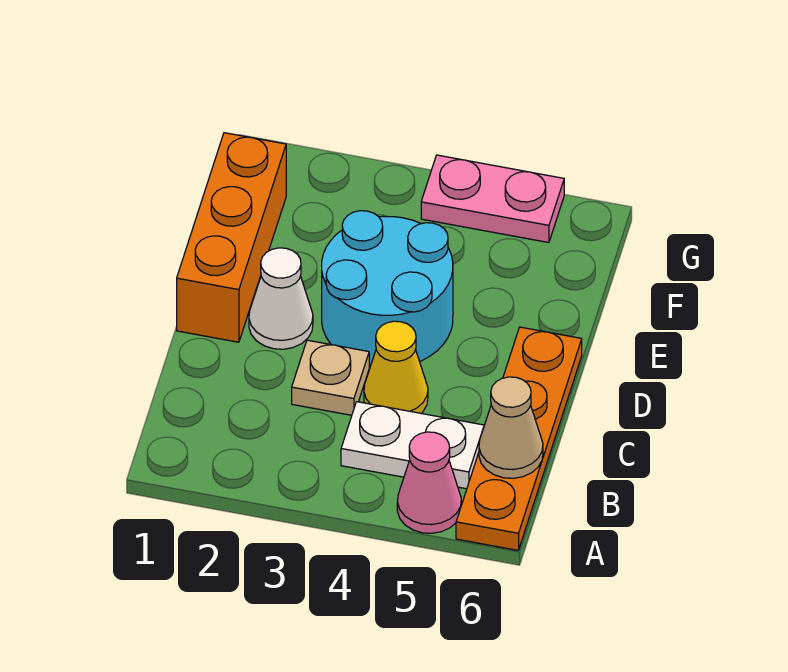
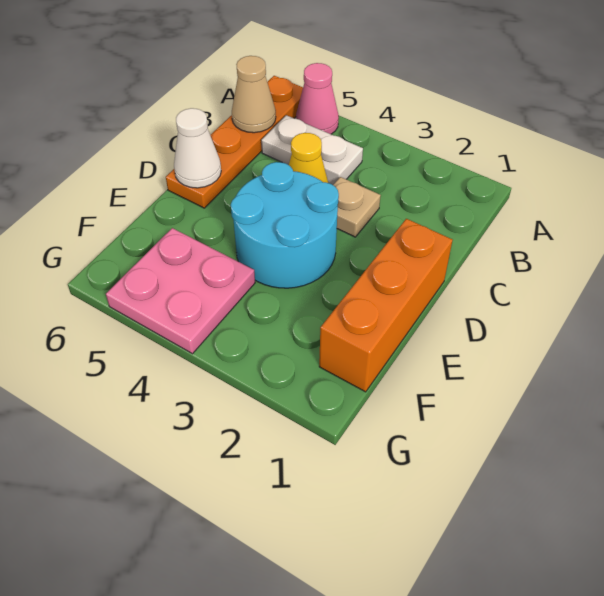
white 1x1 cone [249,248,313,349] -> white 1x1 cone moved to [174,108,221,188]
pink 1x2 plate [421,155,564,243] -> pink 2x2 plate [106,228,255,354]

